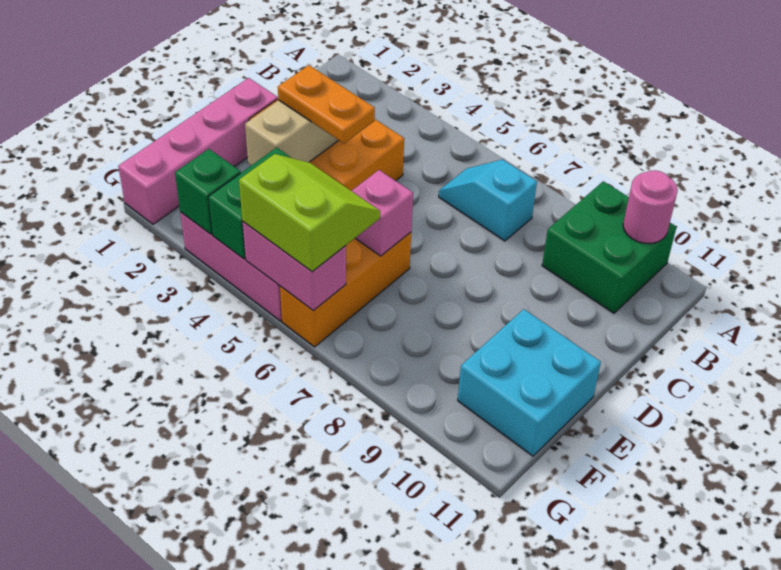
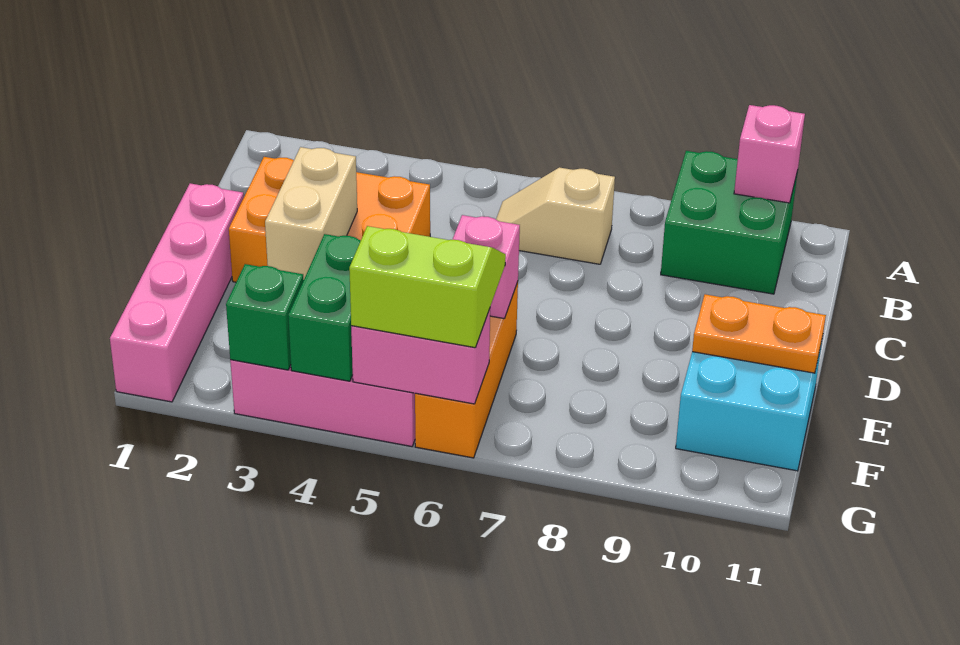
pink 1x1 round brick [623,170,678,243] -> pink 1x1 brick [734,105,805,203]
cyan 1x2 slope [439,160,537,241] -> tan 1x2 slope [496,167,615,264]
orange 1x2 plate [278,65,375,143] -> orange 1x2 plate moved to [692,294,826,373]

